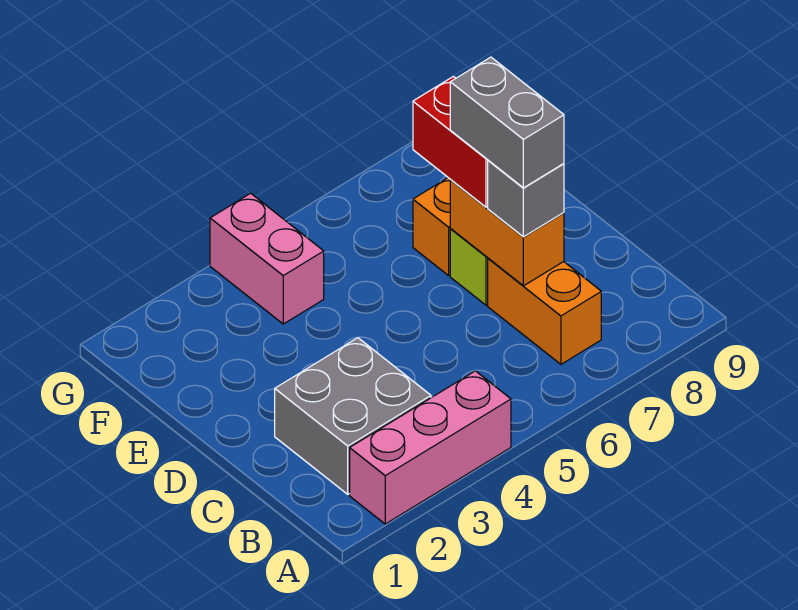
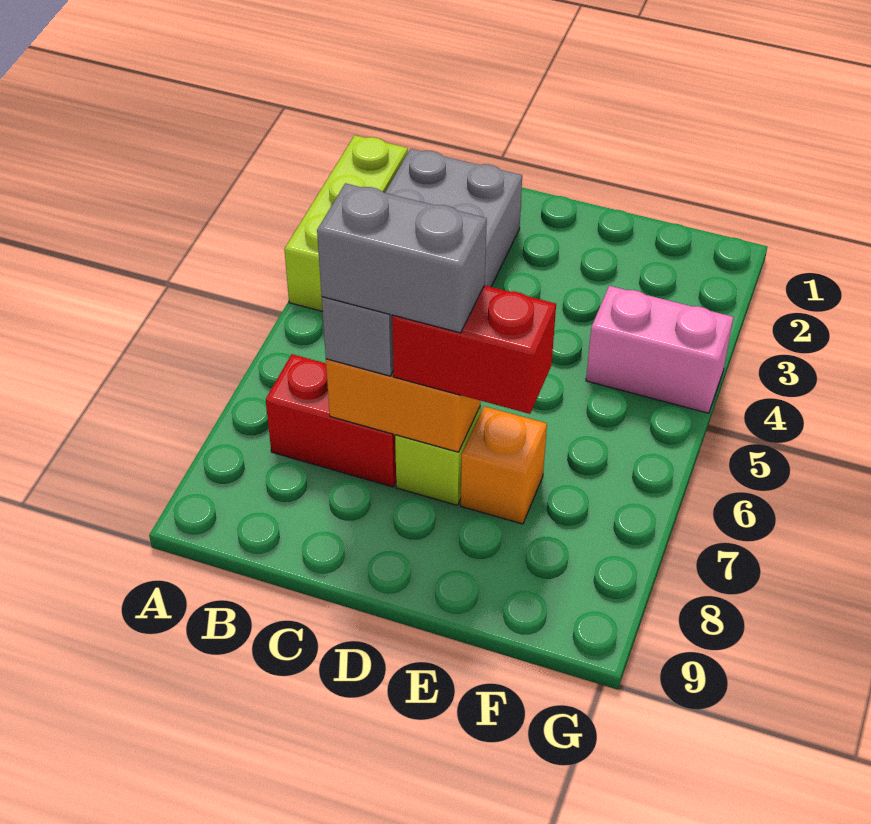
pink 1x3 brick [350,371,511,524] -> lime 1x3 brick [284,135,408,312]
orange 1x2 brick [488,258,601,364] -> red 1x2 brick [266,354,396,487]

